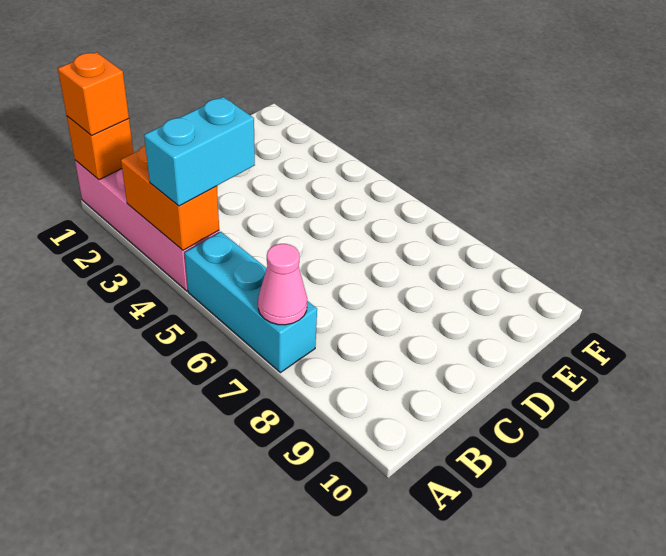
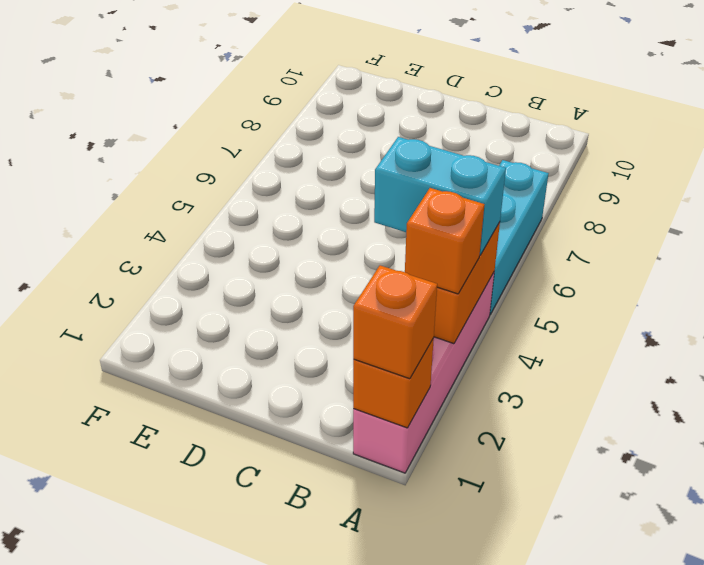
none -> orange 1x1 brick [405,188,484,294]
pink 1x1 cone [258,244,307,325] -> none

